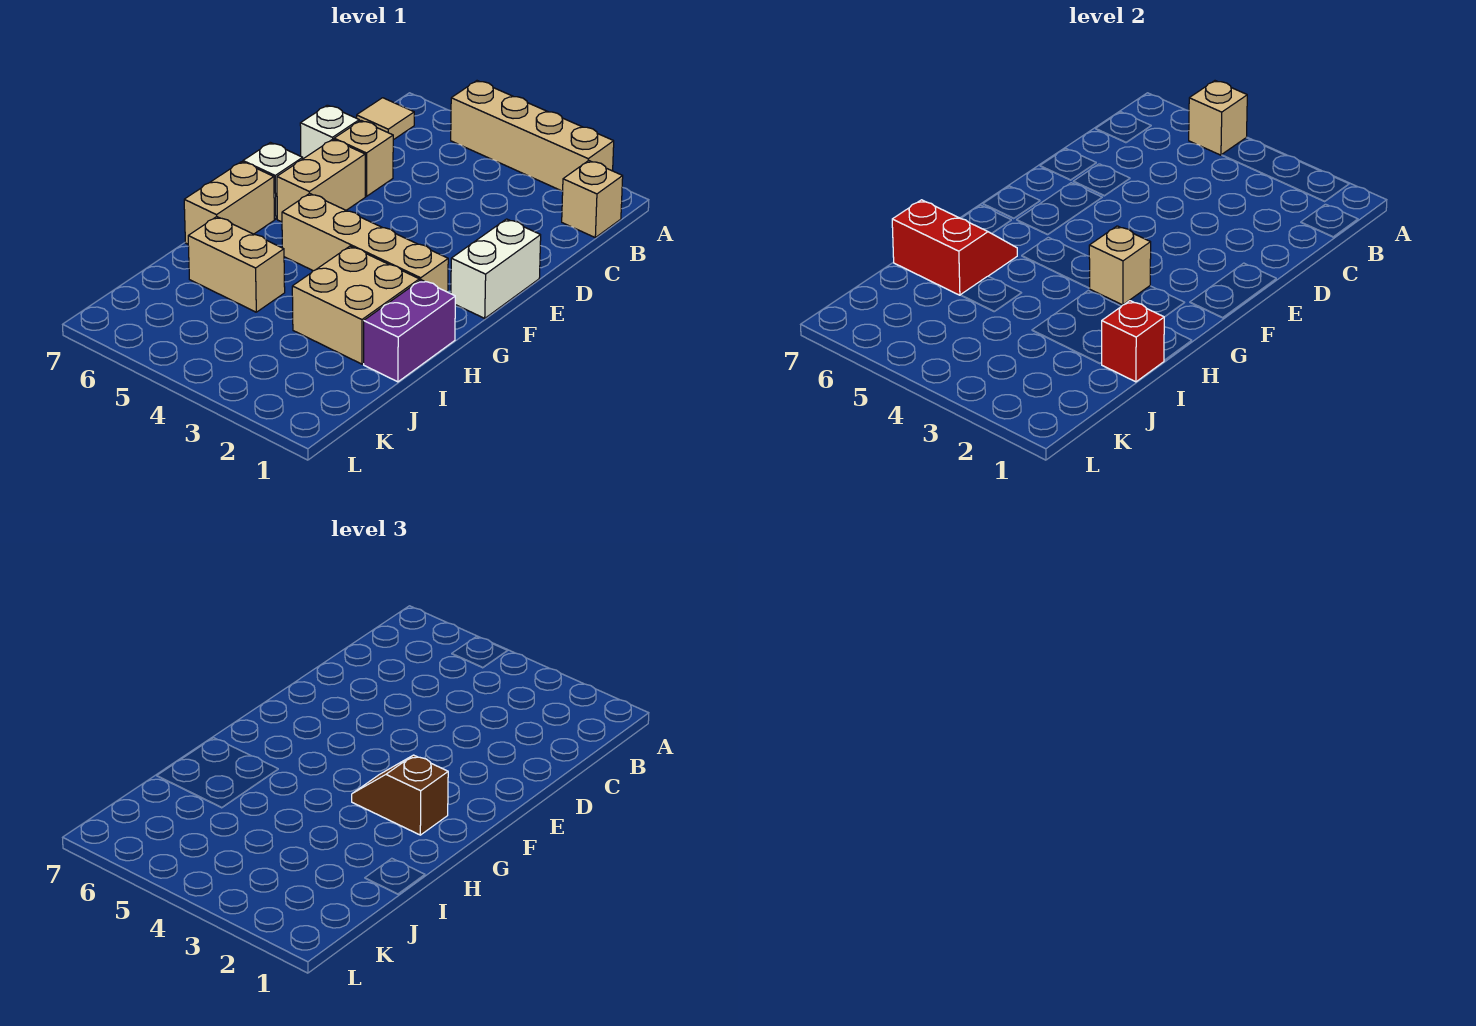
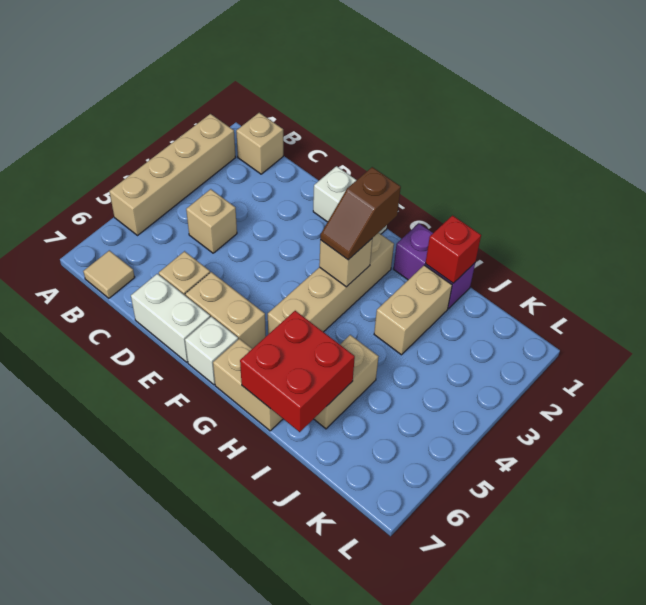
tan 1x1 brick [1189,81,1247,155] -> tan 1x1 brick moved to [186,189,237,253]
white 1x1 brick [300,105,359,159] -> white 1x2 brick [131,274,210,362]
tan 2x2 brick [292,246,419,364] -> tan 1x2 brick [374,265,452,355]
red 2x2 slope [892,200,1017,295] -> red 2x2 brick [240,311,355,432]

